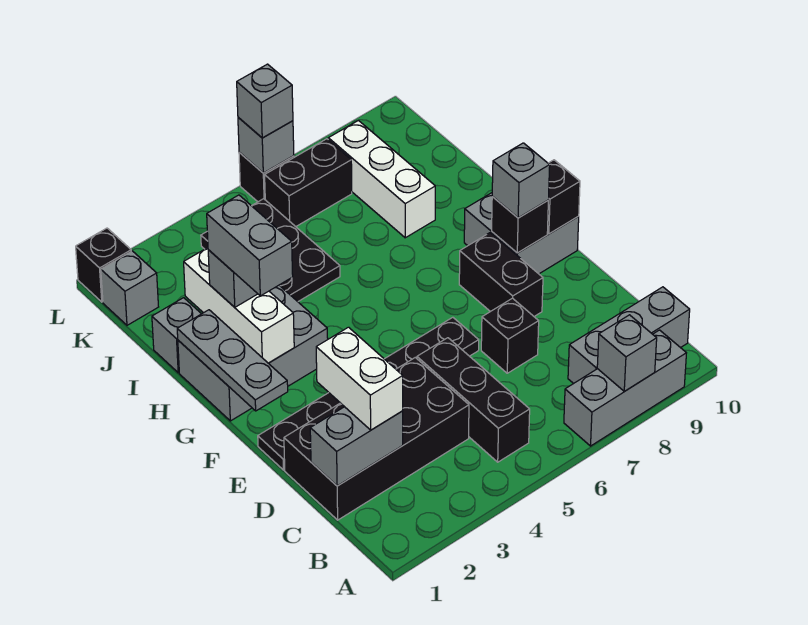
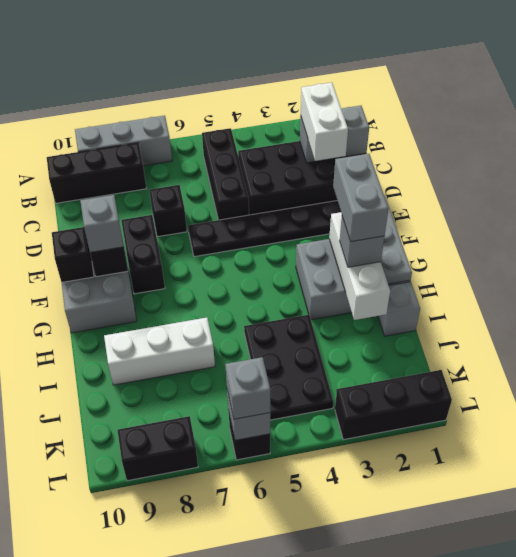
grey 1x1 brick [597,315,657,391] -> none
grey 1x3 brick [568,287,690,384] -> black 1x3 brick [47,143,147,203]
white 1x3 brick [328,120,435,238] -> white 1x3 brick turned to [104,317,215,385]
grey 1x1 brick [101,251,158,325] -> none
black 1x2 brick [265,139,352,227] -> black 1x2 brick moved to [117,416,198,481]
black 1x1 brick [76,228,131,302] -> black 1x3 brick [335,370,452,440]

